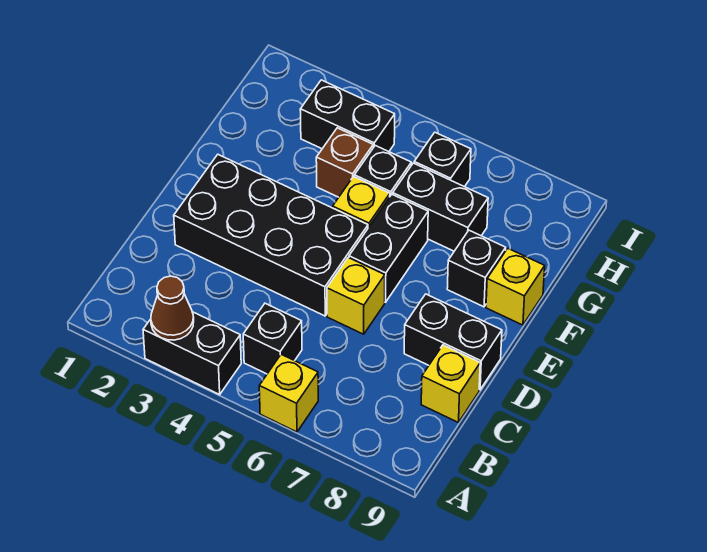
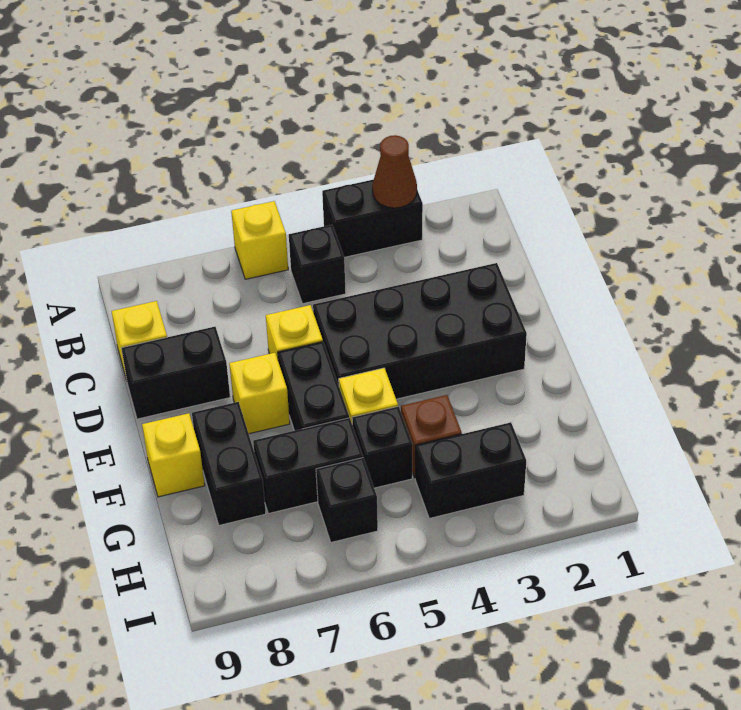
none -> yellow 1x1 brick [229,353,290,434]
black 1x1 brick [447,230,506,307] -> black 1x2 brick [192,402,266,525]

